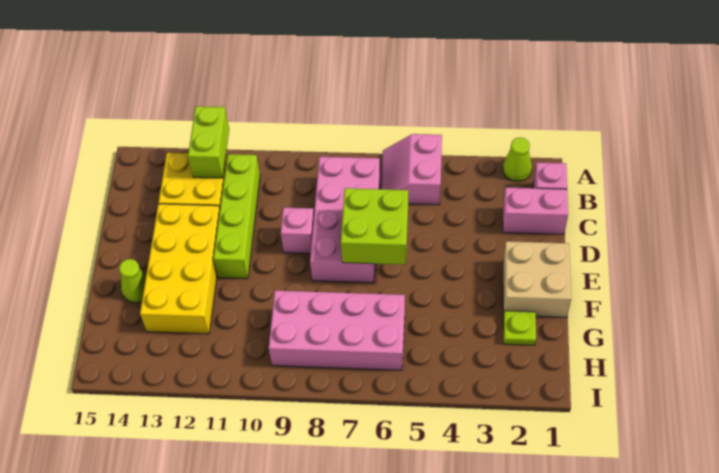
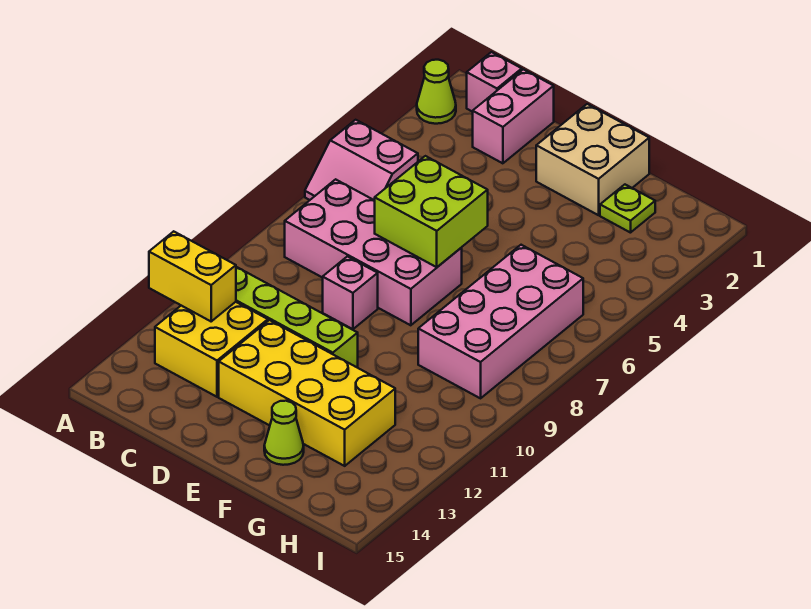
lime 1x2 brick [188,106,229,178] -> yellow 1x2 brick [149,231,236,321]

